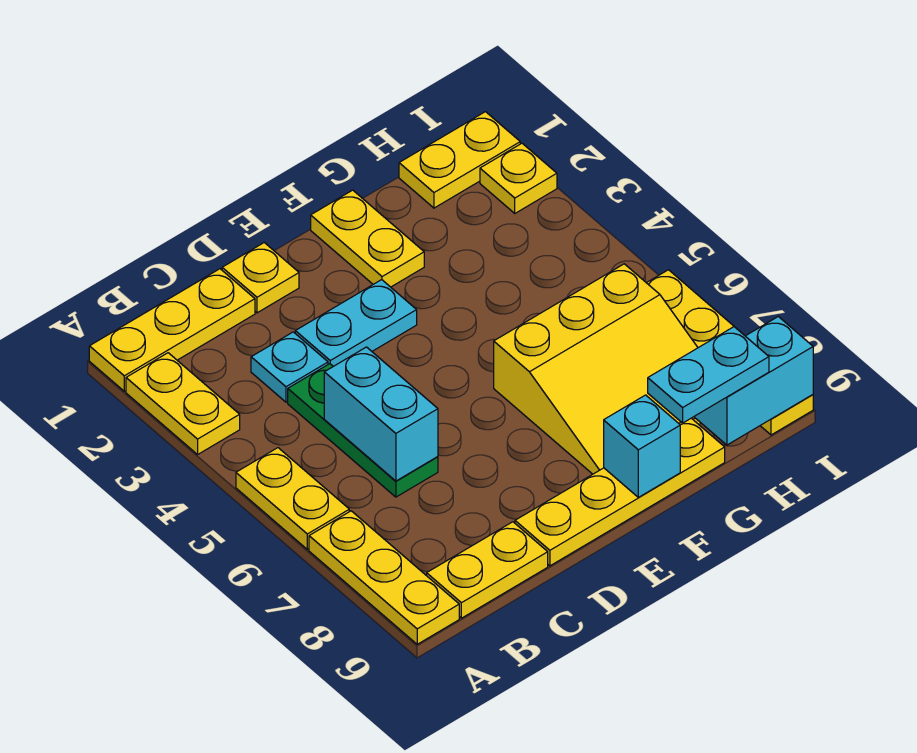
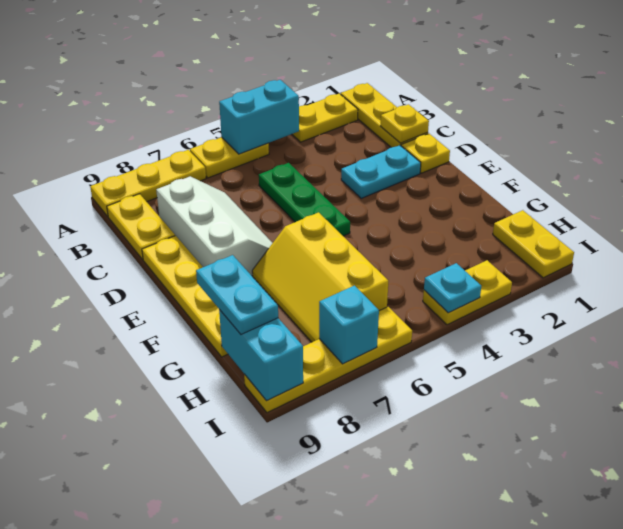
cyan 1x1 plate [251,332,328,402] -> cyan 1x1 plate moved to [424,263,481,313]
green 1x3 plate [288,364,438,497] -> green 1x3 plate turned to [259,163,350,236]
cyan 1x2 brick [324,347,438,481] -> cyan 1x2 brick moved to [219,80,299,154]
none -> white 2x3 slope [156,177,272,276]
cyan 1x2 plate [295,280,417,366] -> cyan 1x2 plate turned to [341,145,421,198]
yellow 1x2 plate [311,190,424,287] -> yellow 1x2 plate moved to [423,260,512,325]
yellow 3x3 slope [494,264,701,474] -> yellow 2x3 slope [252,212,388,342]
cyan 1x1 brick [604,395,680,497] -> cyan 1x1 brick moved to [319,286,379,364]
yellow 1x1 plate [480,143,557,213] -> yellow 1x1 plate moved to [381,104,429,143]

